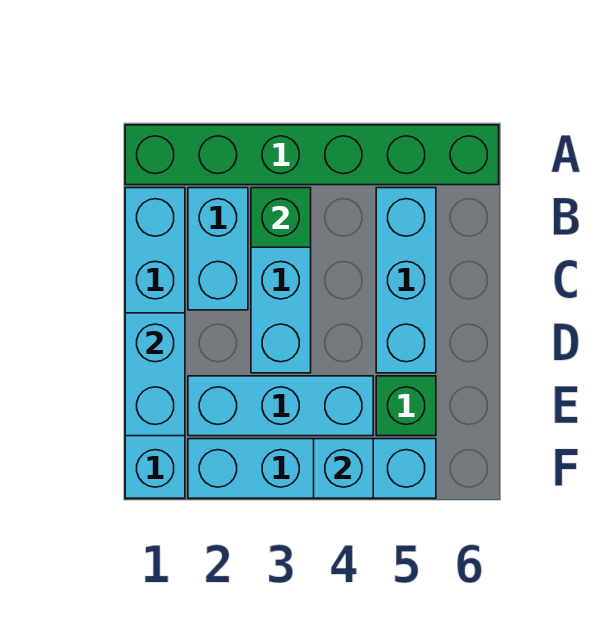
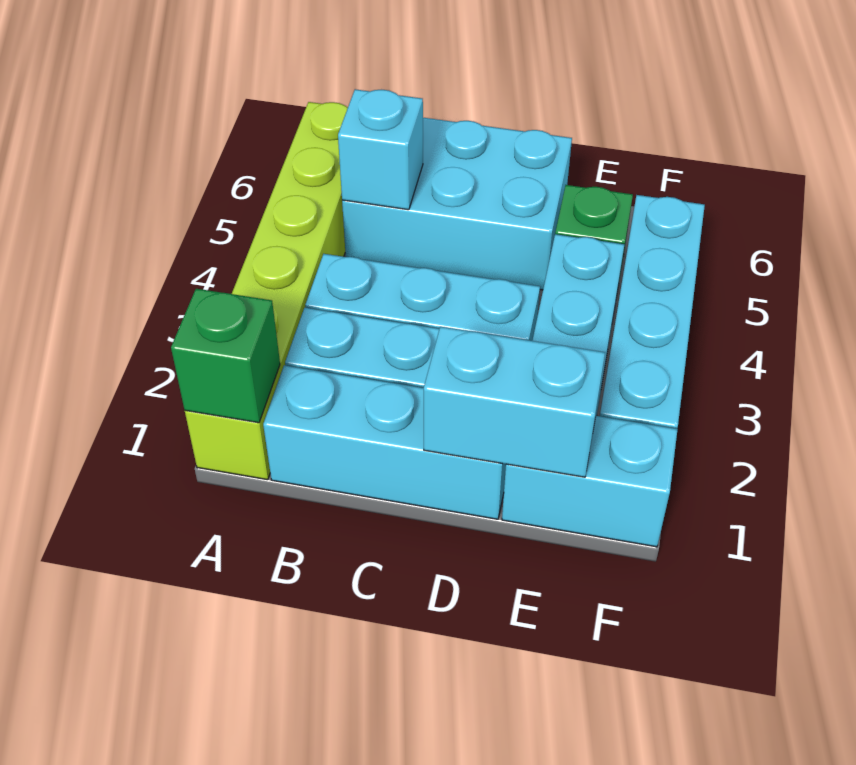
green 1x6 brick [125,125,499,185] -> lime 1x6 brick [185,102,348,480]
green 1x1 brick [251,188,311,247] -> green 1x1 brick moved to [171,289,280,423]
cyan 1x3 brick [376,188,436,373] -> cyan 2x3 brick [342,118,572,290]
cyan 1x1 brick [314,439,373,498] -> cyan 1x1 brick moved to [338,89,423,210]

